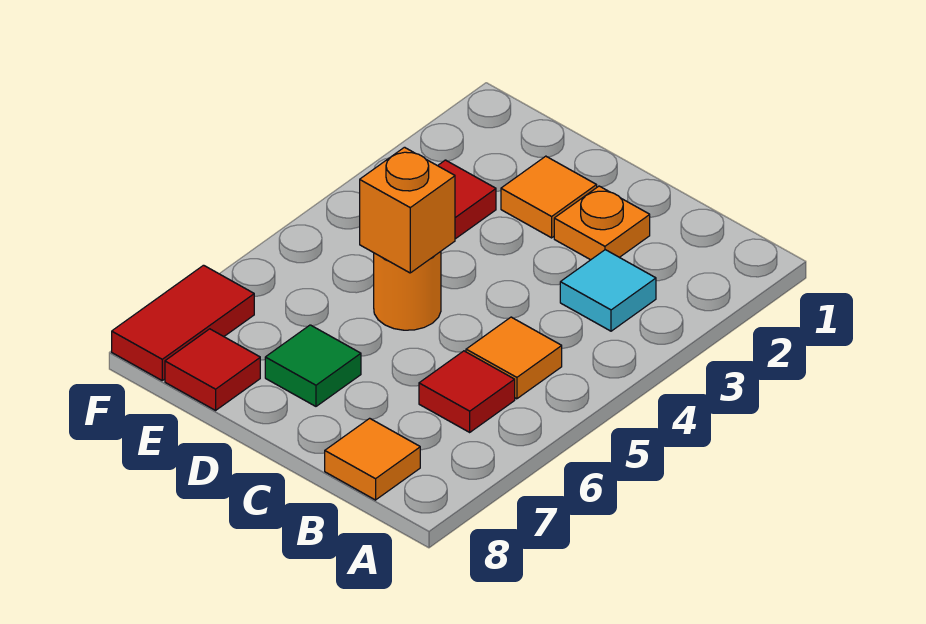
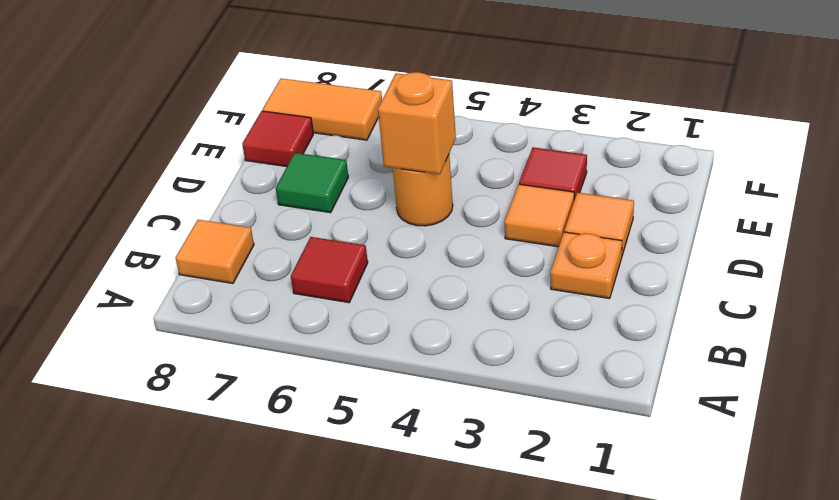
cyan 1x1 tile [560,250,656,331] -> none
orange 1x1 tile [466,317,562,399] -> orange 1x1 tile moved to [504,184,574,247]
red 1x2 tile [112,265,254,380] -> orange 1x2 tile [262,78,382,140]

